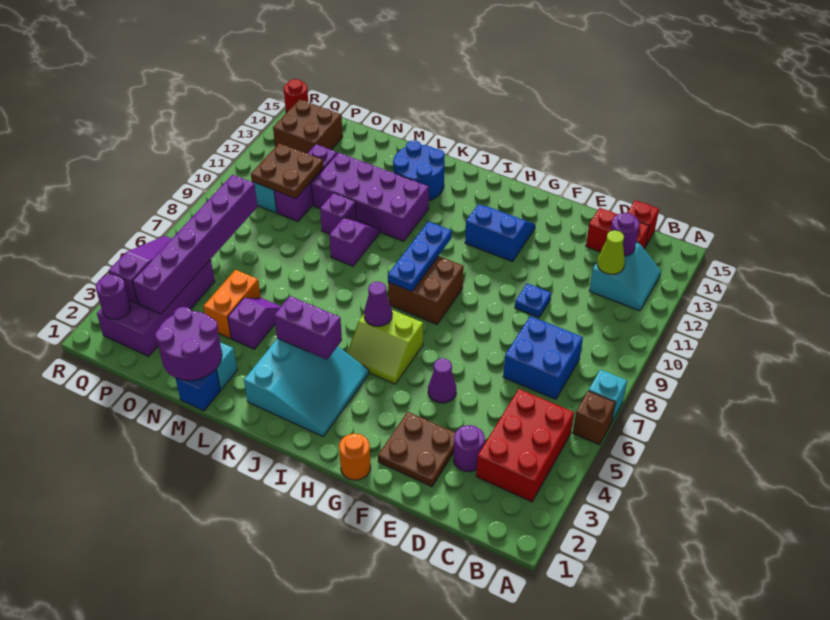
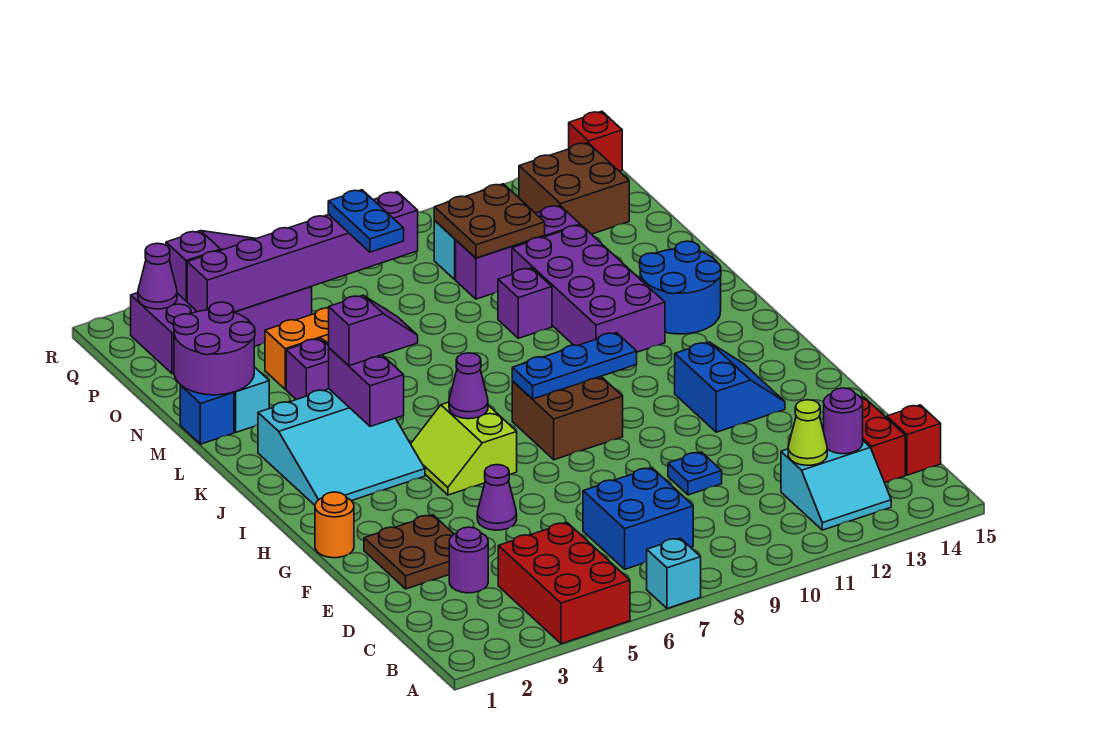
brown 1x1 brick [573,391,615,445] -> none
red 2x3 brick [476,389,574,502] -> red 2x3 brick turned to [498,523,630,644]
purple 1x2 slope [329,218,380,266] -> purple 1x2 slope moved to [329,295,418,366]
none -> blue 1x2 plate [328,190,404,252]
purple 1x1 round brick [96,275,131,319] -> purple 1x1 cone [138,243,177,309]
red 1x1 round brick [284,79,308,113] -> red 1x1 brick [569,111,622,172]

